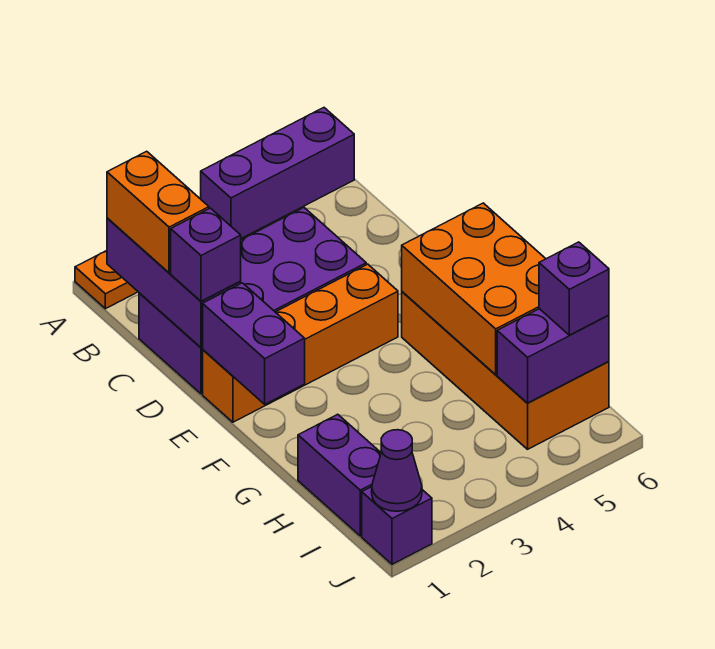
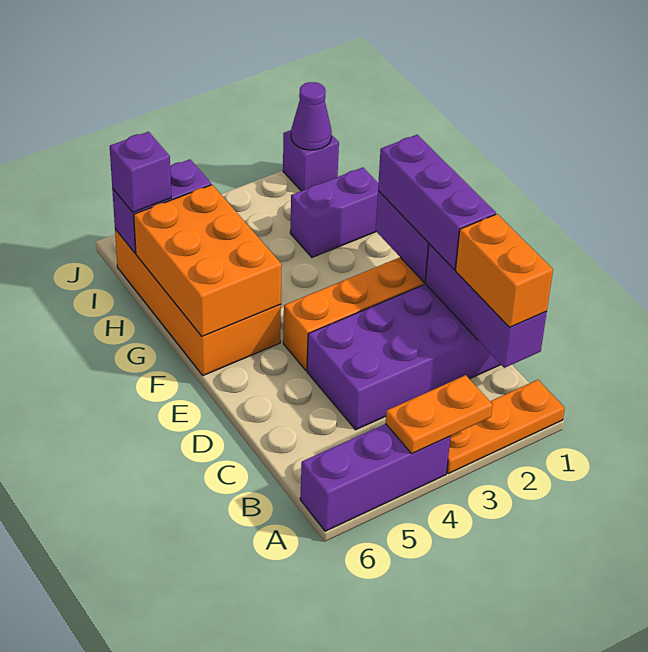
none -> orange 1x2 plate [386,375,492,453]
purple 1x1 brick [171,208,241,301] -> purple 1x3 brick [378,135,496,270]
purple 1x2 brick [298,414,381,536] -> purple 1x2 brick turned to [290,167,378,257]

